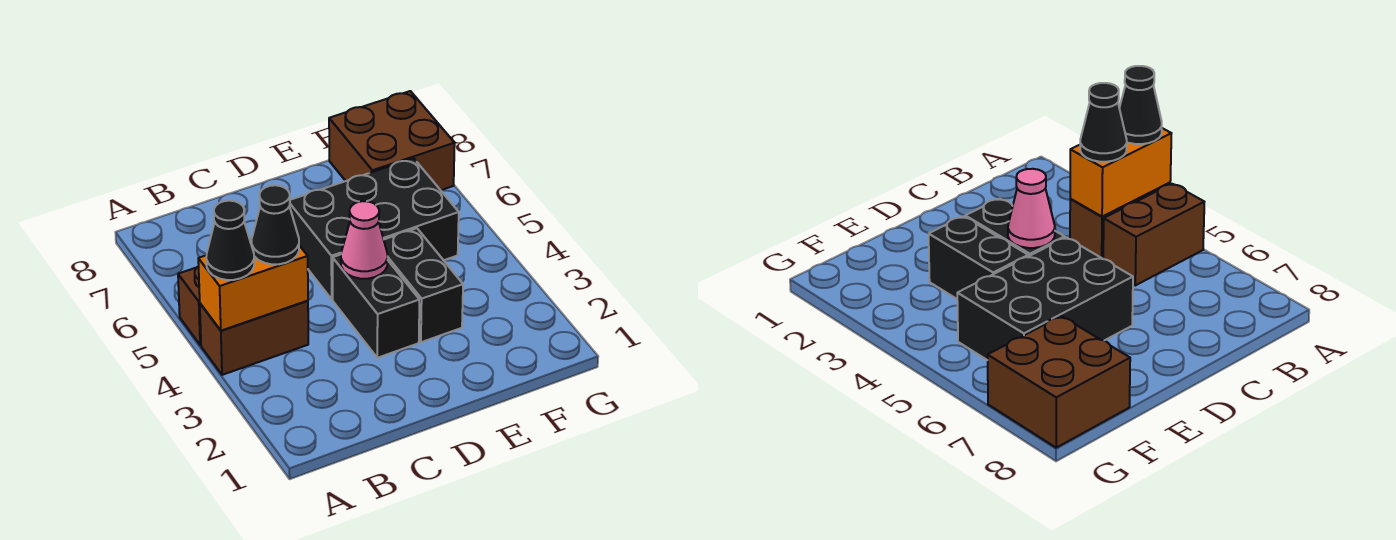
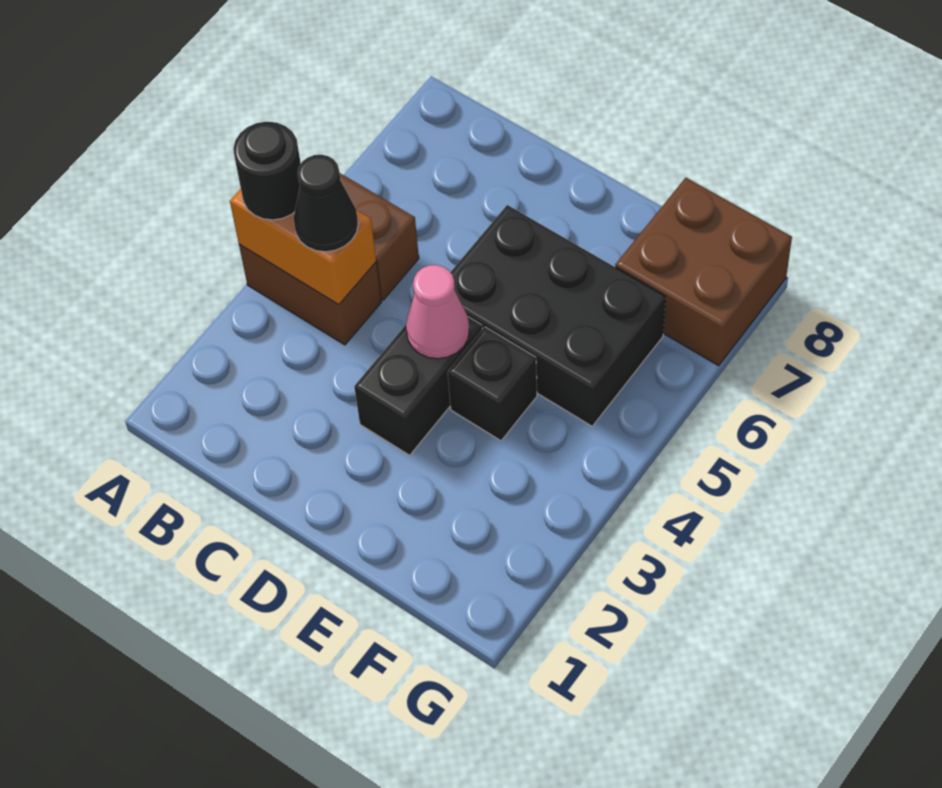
black 1x1 cone [206,201,254,280] -> black 1x1 round brick [233,122,301,220]
black 1x2 brick [384,228,463,342] -> black 1x1 brick [448,327,537,441]

